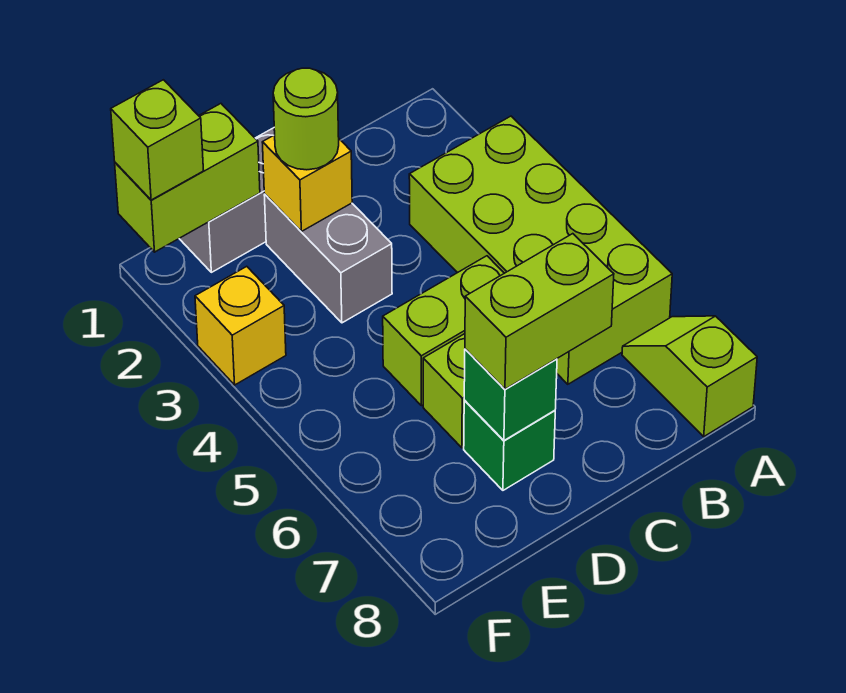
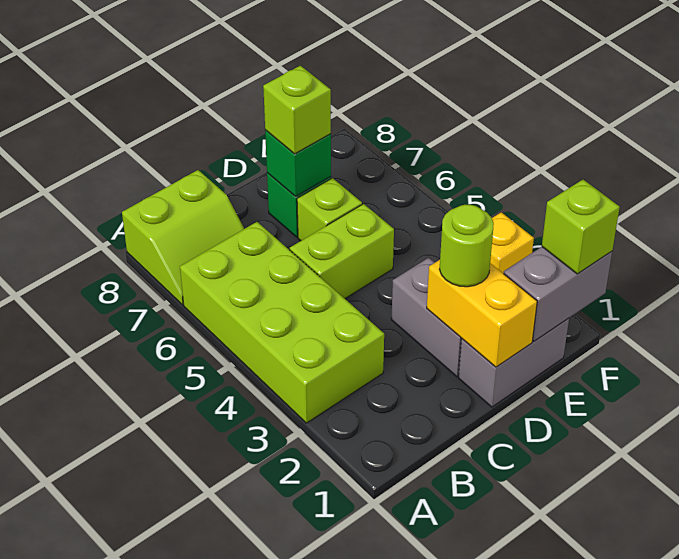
lime 1x2 slope [622,316,757,437] -> lime 2x2 slope [122,170,244,305]
lime 1x2 brick [465,234,614,389] -> lime 1x1 brick [263,66,331,154]
yellow 1x1 brick [262,135,352,231] -> yellow 1x2 brick [427,260,537,367]
lime 1x2 brick [115,104,260,252] -> grey 1x2 brick [504,247,612,341]

